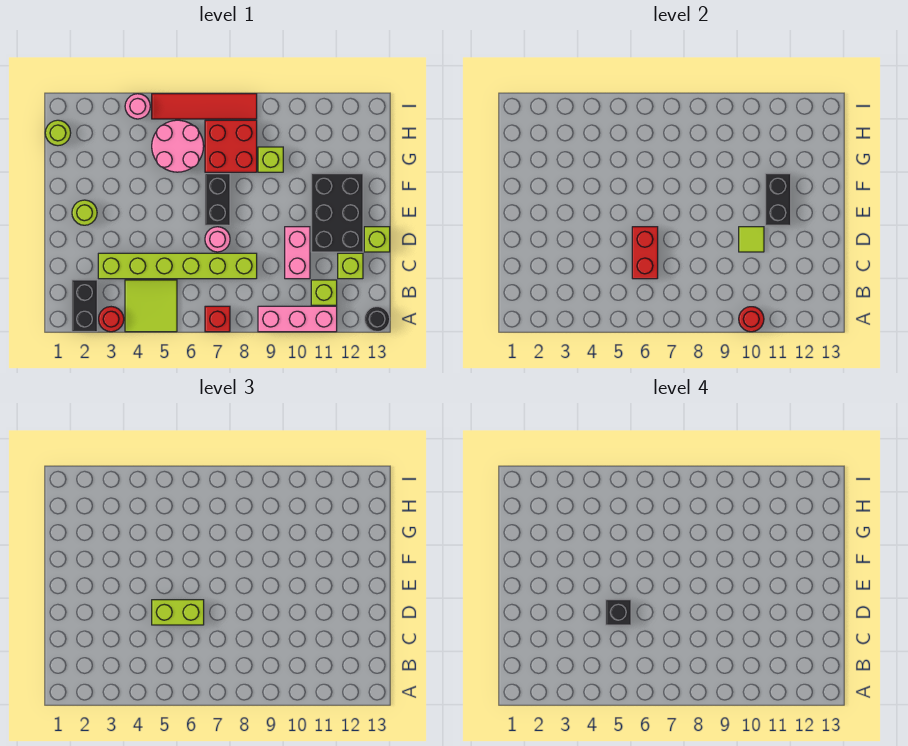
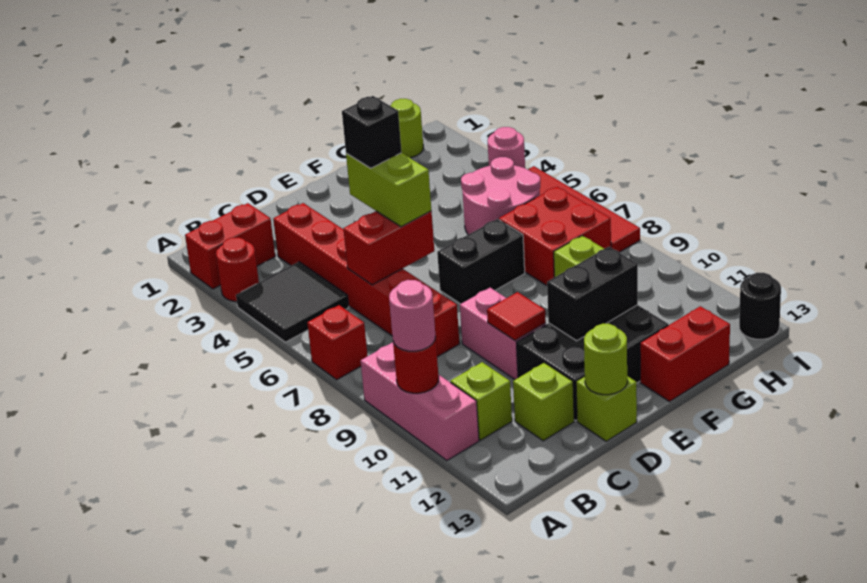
black 1x2 brick [72,280,97,332] -> red 1x2 brick [185,203,275,289]
lime 2x2 tile [125,280,177,332] -> black 2x2 tile [236,262,349,342]
black 1x1 round brick [364,307,390,332] -> black 1x1 round brick moved to [739,273,781,339]
lime 1x6 brick [98,253,257,279] -> red 1x6 brick [273,203,459,357]
pink 1x2 brick [285,227,310,279] -> pink 1x2 brick turned to [460,288,546,380]
pink 1x1 round brick [205,227,230,252] -> pink 1x1 round brick moved to [389,280,436,351]
lime 1x1 tile [739,227,764,252] -> red 1x1 tile [487,292,546,340]
lime 1x1 round brick [72,200,97,225] -> lime 1x1 round brick moved to [584,324,627,395]
none -> red 1x2 brick [640,306,730,401]

